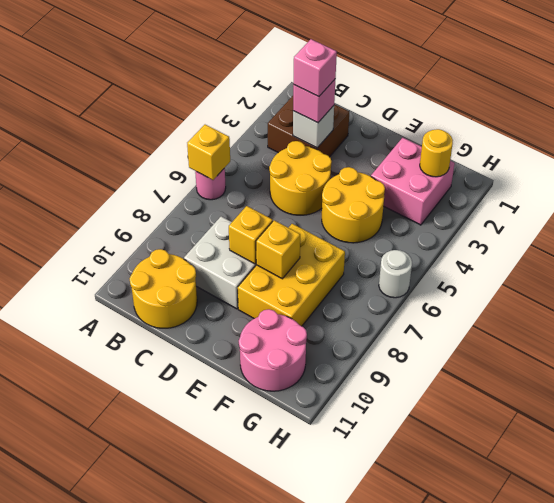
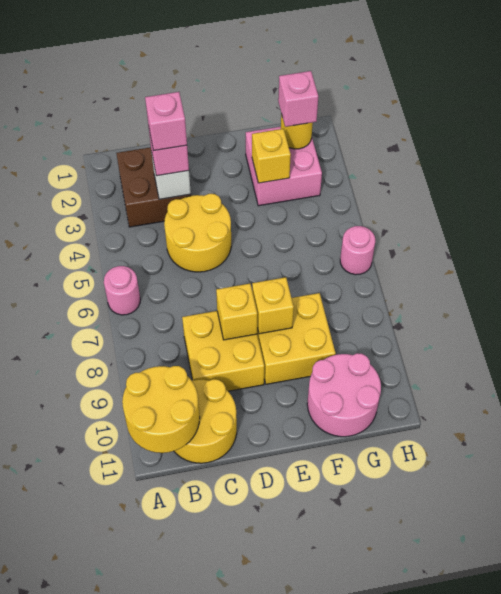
yellow 1x1 brick [187,125,230,180] -> yellow 1x1 brick moved to [252,129,291,183]
white 2x2 brick [184,216,256,309] -> yellow 2x2 brick [182,311,264,391]
yellow 2x2 round brick [322,167,385,243] -> yellow 2x2 round brick moved to [122,366,200,453]
yellow 2x3 brick [238,224,345,326] -> yellow 2x2 brick [257,293,336,384]
none -> pink 1x1 brick [278,71,318,127]
white 1x1 round brick [379,250,412,298] -> pink 1x1 round brick [340,226,375,275]

